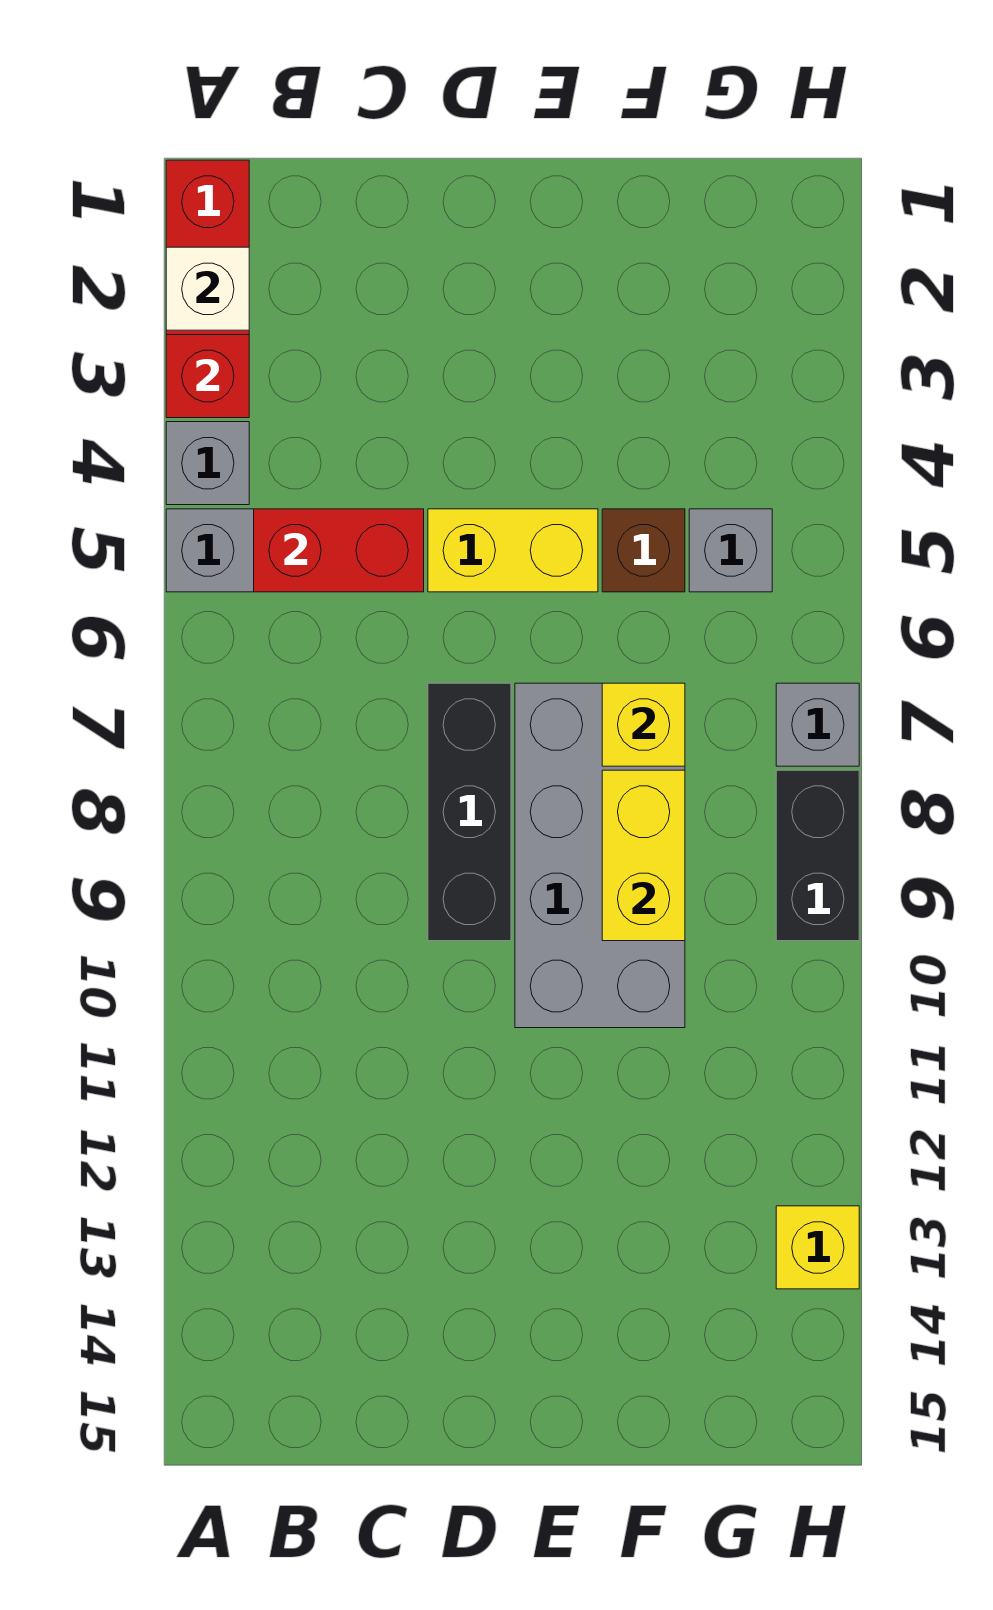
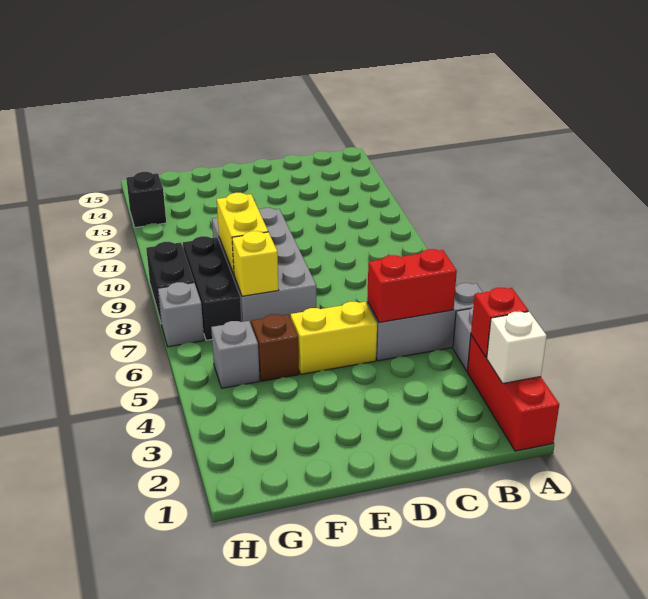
black 1x3 brick [428,683,511,941] -> black 1x3 brick moved to [183,236,241,340]
yellow 1x1 brick [776,1206,859,1289] -> black 1x1 brick [126,172,166,228]

